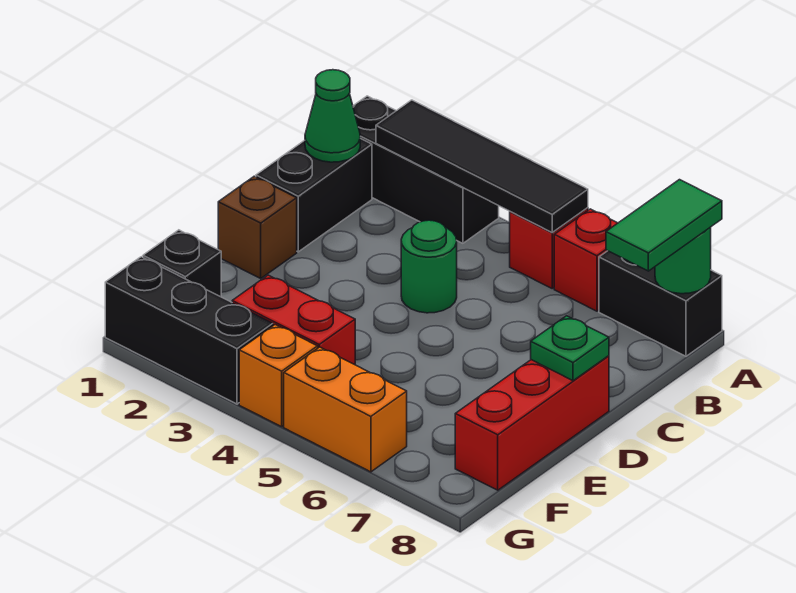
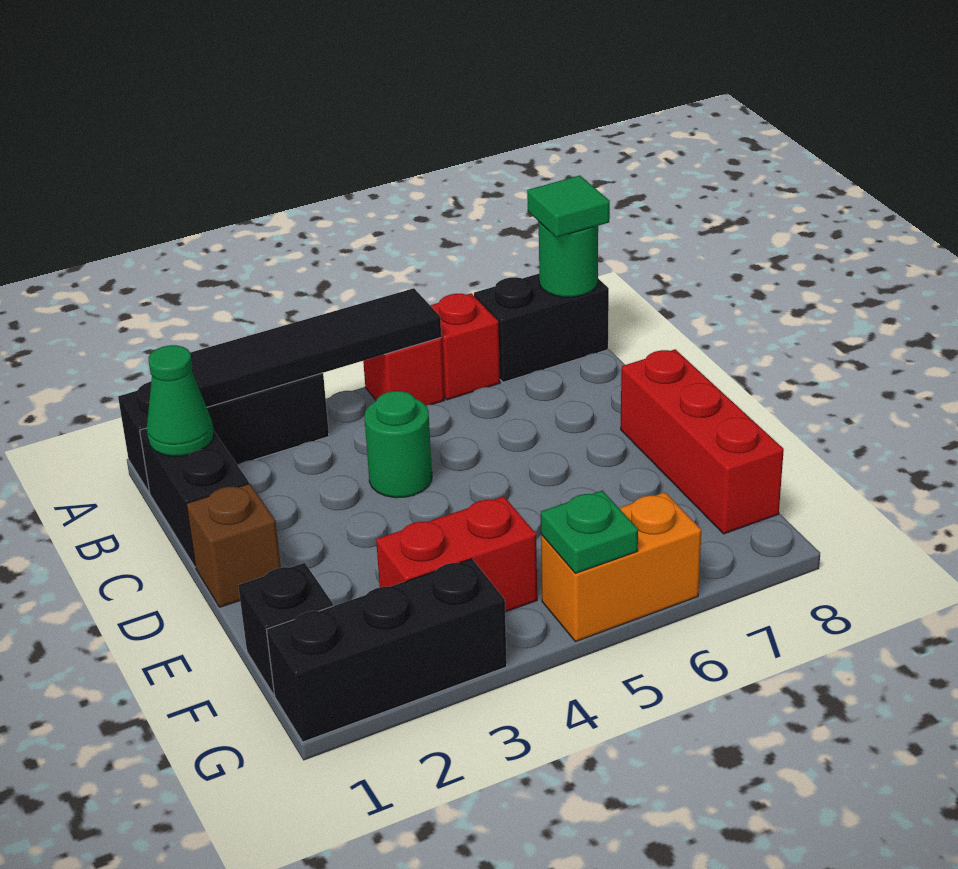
green 1x2 tile [606,180,722,271] -> green 1x1 tile [527,176,610,237]
green 1x1 plate [531,316,609,381] -> green 1x1 plate moved to [541,491,638,573]
orange 1x1 brick [239,325,318,427] -> none

